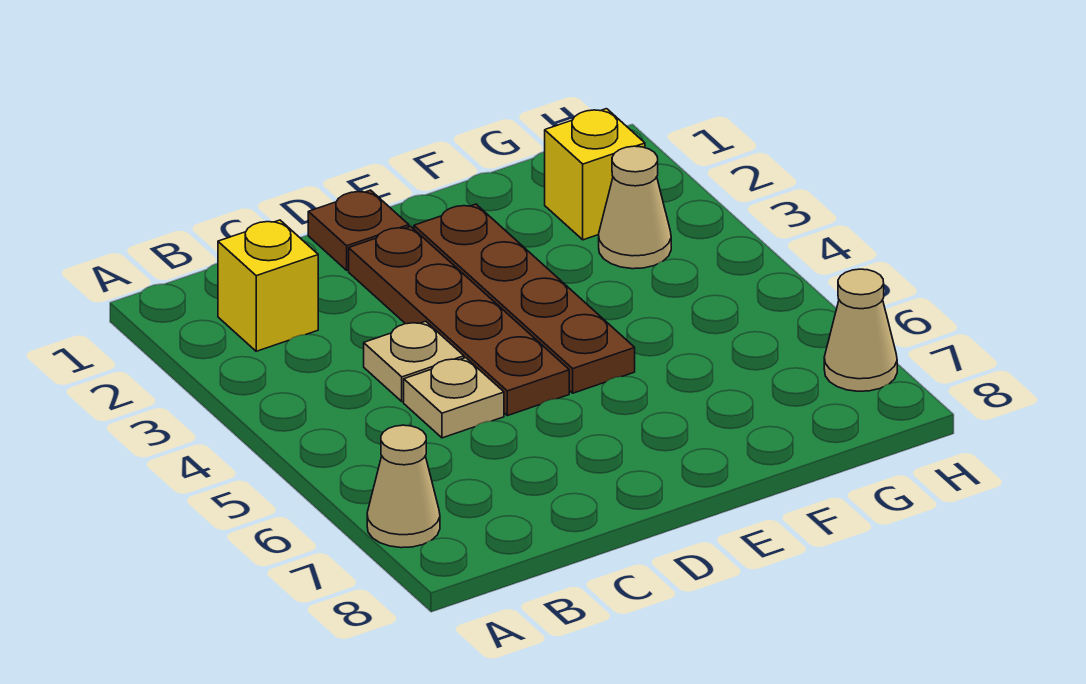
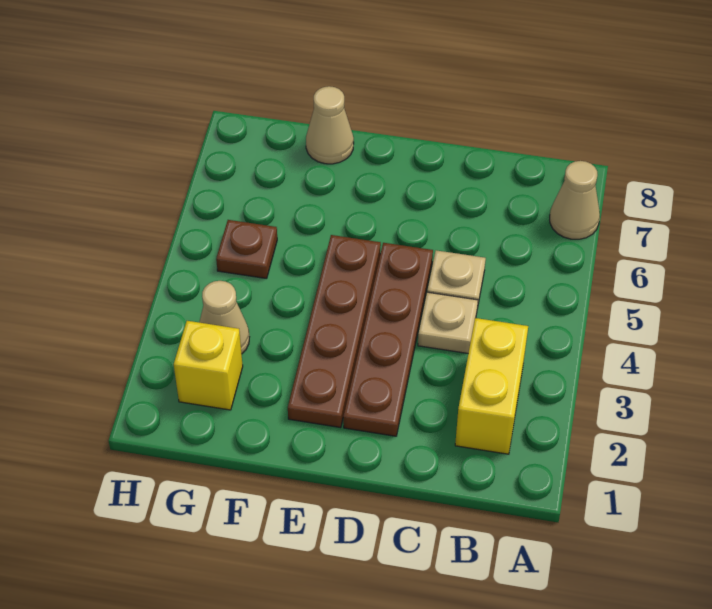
yellow 1x1 brick [218,220,318,351] -> yellow 1x2 brick [455,318,528,454]
brown 1x1 plate [308,190,409,270] -> brown 1x1 plate moved to [216,220,277,279]
tan 1x1 cone [824,269,897,391] -> tan 1x1 cone moved to [306,86,354,164]

